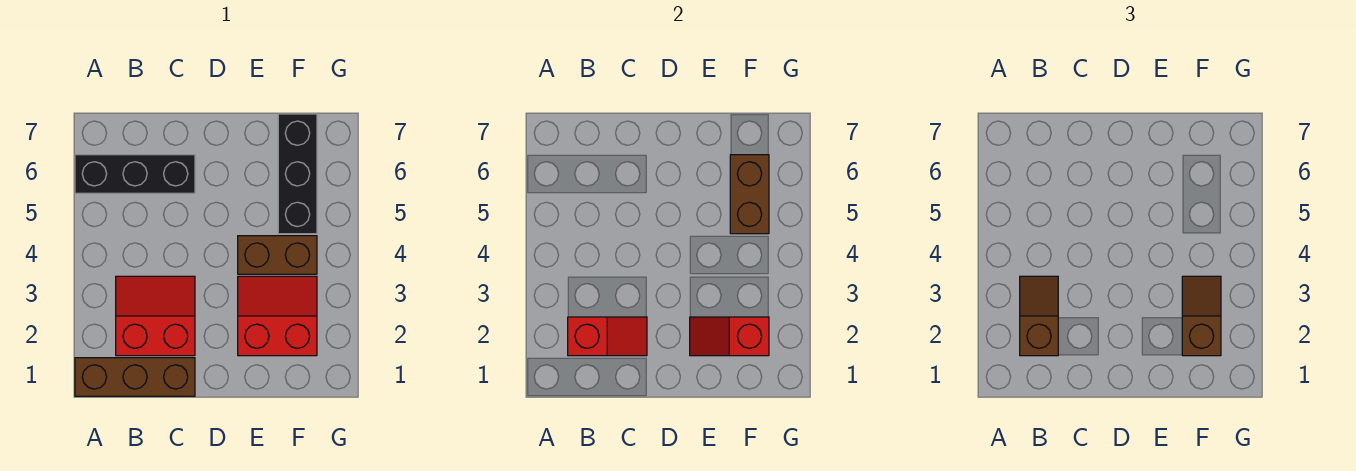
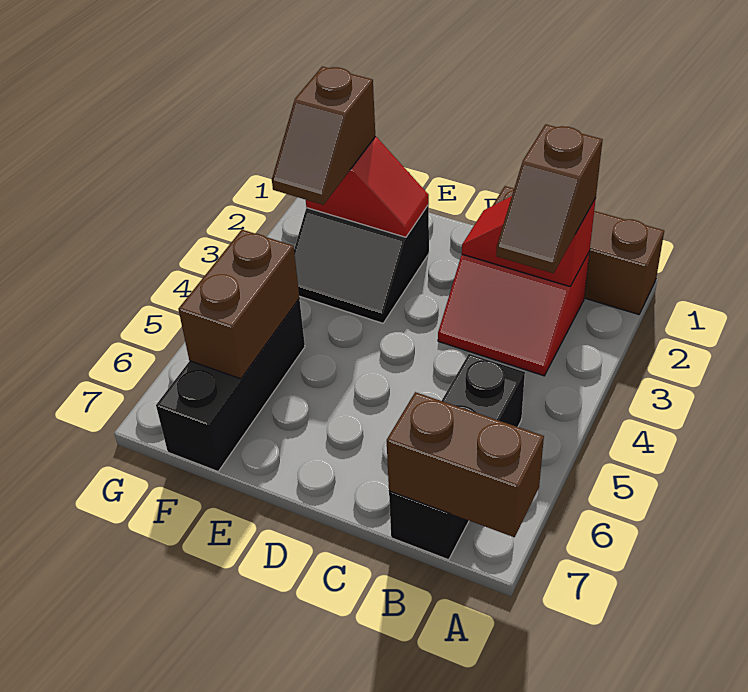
black 1x3 brick [75,155,195,193] -> black 1x3 brick turned to [389,354,525,560]
red 2x2 slope [238,276,317,356] -> black 2x2 slope [294,205,429,323]
brown 1x2 brick [238,236,317,274] -> brown 1x2 brick moved to [387,392,544,537]

